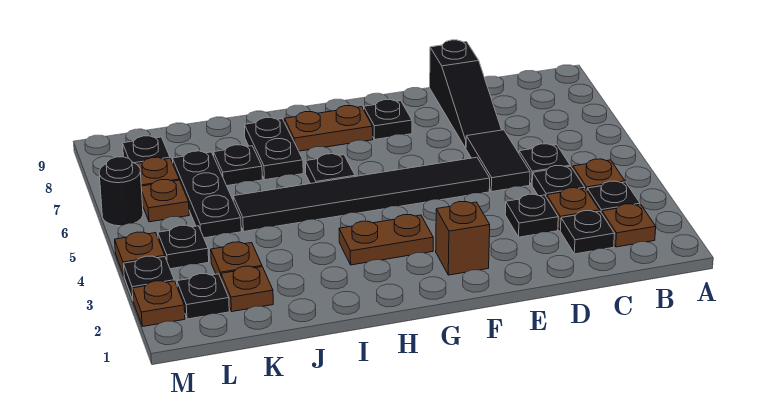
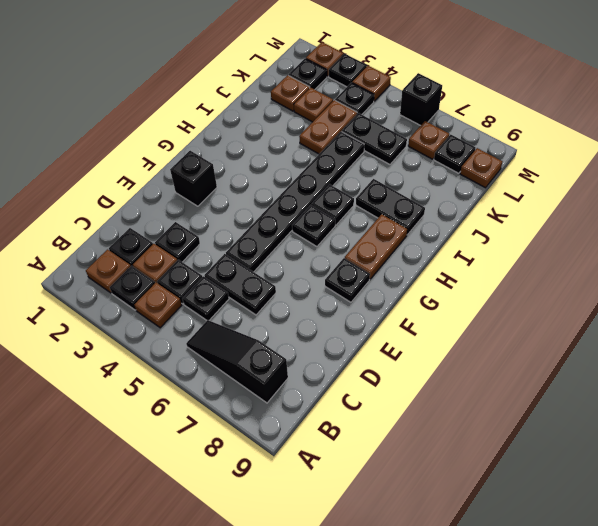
black 1x2 tile [466,130,530,192] -> black 1x2 plate [204,254,276,315]
black 1x3 slope [430,40,501,148] -> black 1x3 slope moved to [186,320,288,403]
black 1x6 tile [233,157,490,231] -> black 1x6 plate [226,131,364,272]
brown 1x1 brick [436,202,490,275] -> black 1x1 brick [170,151,217,206]
brown 1x2 plate [339,215,433,265] -> brown 1x2 plate moved to [299,100,357,154]
black 1x1 plate [214,145,262,186] -> black 1x1 plate moved to [292,205,335,247]
black 1x3 plate [172,151,241,238] -> black 1x2 plate [342,113,407,164]
brown 1x1 plate [141,180,189,222] -> brown 1x1 plate moved to [460,148,503,188]
black 1x1 round brick [99,157,143,226] -> black 1x1 brick [400,73,442,126]

